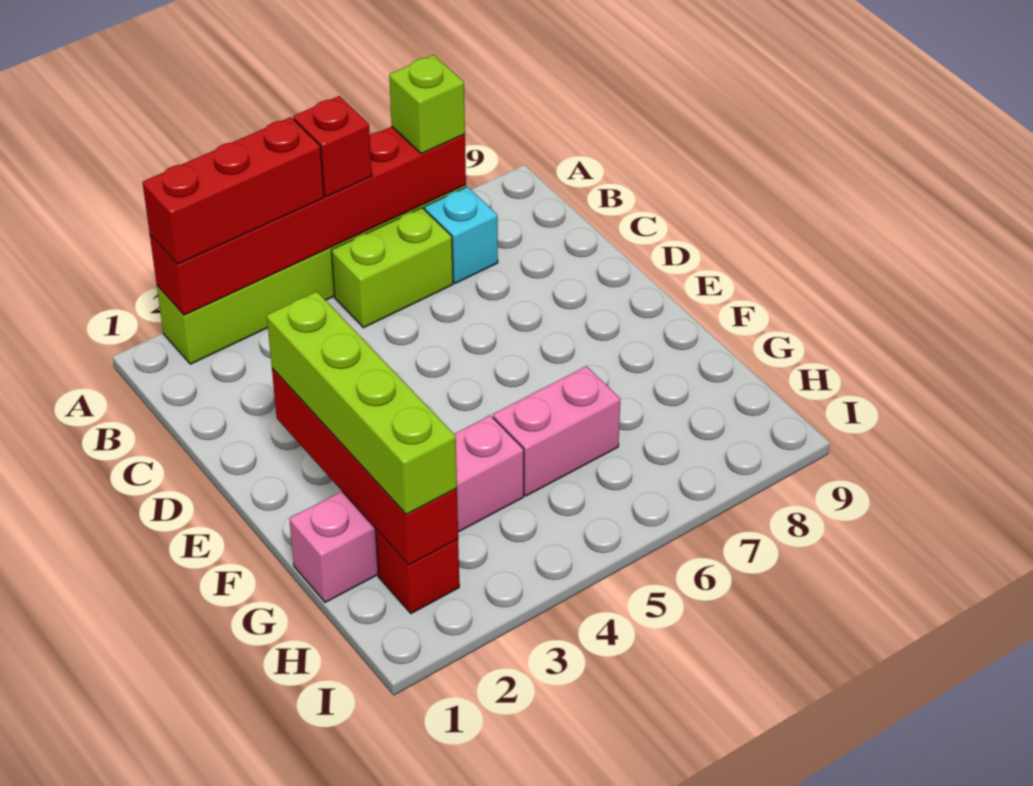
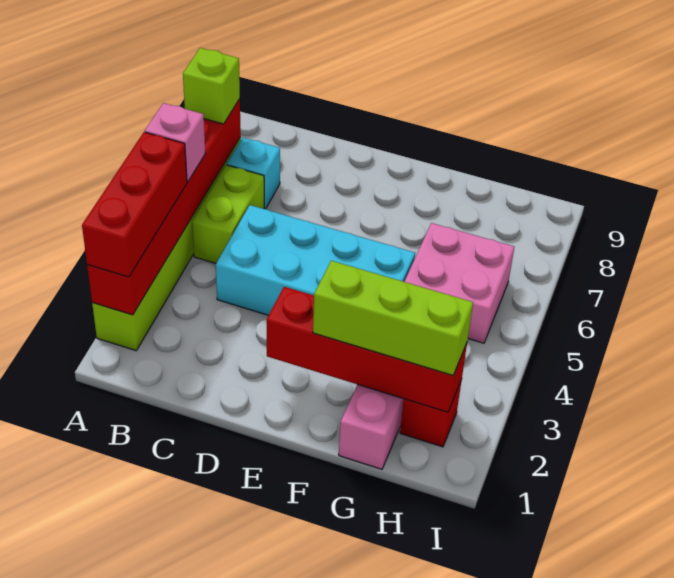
red 1x1 brick [293,96,372,197] -> pink 1x1 brick [145,103,205,182]
none -> cyan 2x4 brick [216,205,415,315]
lime 1x4 brick [267,292,457,514] -> lime 1x3 brick [313,261,473,376]
pink 1x2 brick [493,366,620,496] -> pink 2x2 brick [404,223,514,343]

